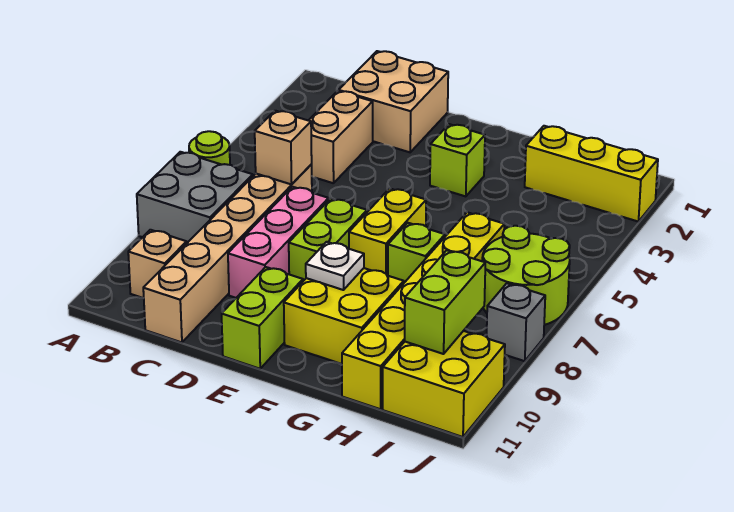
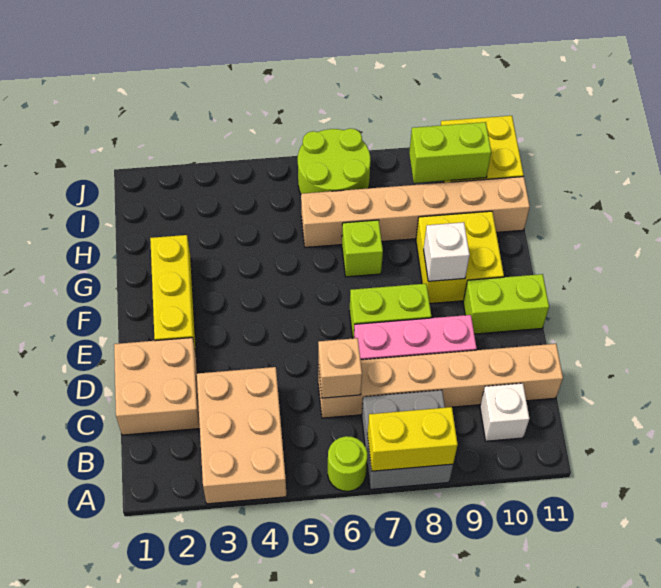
tan 1x1 brick [128,230,187,298] -> white 1x1 brick [480,383,529,441]
tan 1x2 brick [308,91,373,183] -> tan 2x3 brick [197,367,287,504]
lime 1x1 brick [430,124,485,196] -> none
yellow 1x2 brick [349,188,426,276] -> yellow 1x2 brick moved to [367,407,458,471]
white 1x1 plate [306,242,364,290] -> white 1x1 brick [424,222,470,281]
yellow 1x3 brick [525,126,658,222] -> yellow 1x3 brick moved to [150,235,196,353]
yellow 1x6 brick [342,212,504,409] -> tan 1x6 brick [301,177,530,247]
grey 1x1 brick [487,283,545,361] -> none

